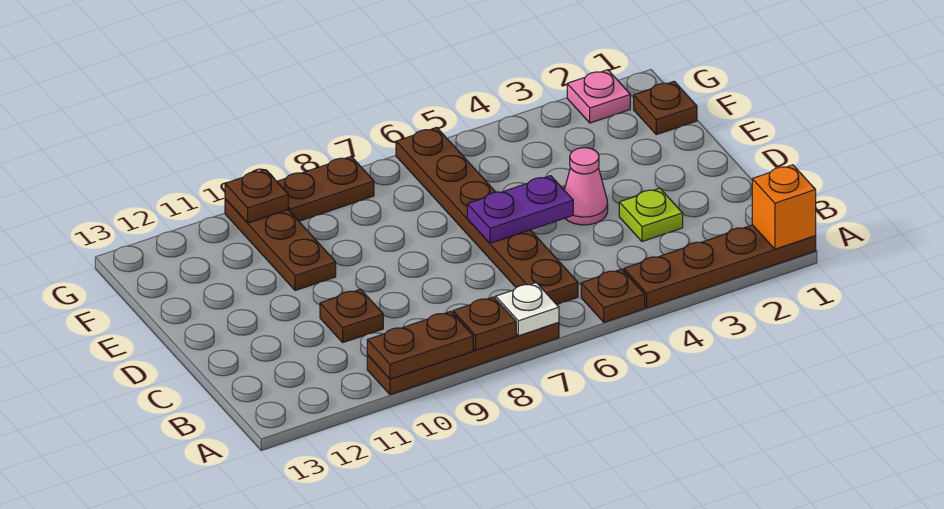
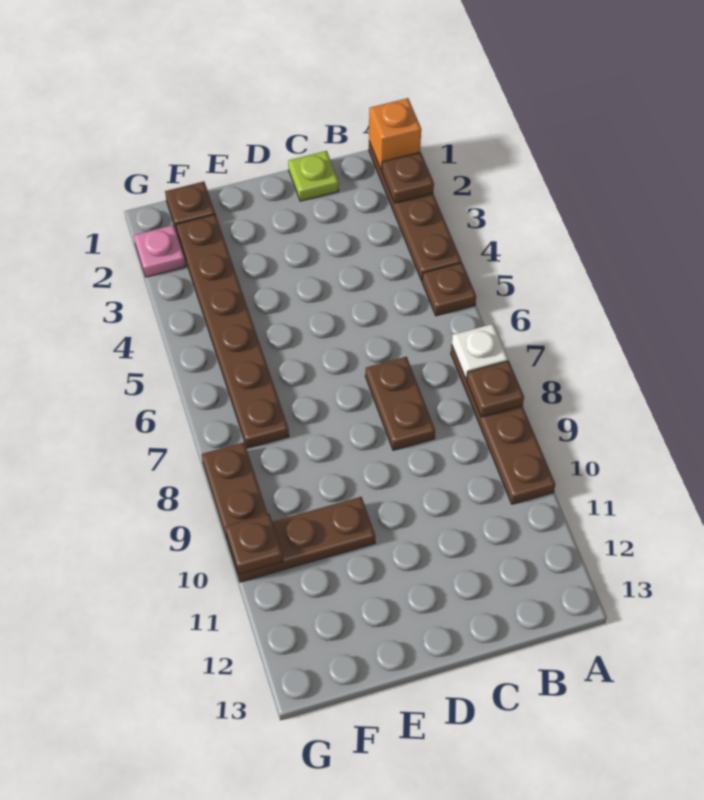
brown 1x2 plate [367,311,473,379] -> brown 1x2 plate moved to [365,357,435,450]
brown 1x6 plate [396,127,578,304] -> brown 1x6 plate turned to [176,214,289,448]
lime 1x1 plate [619,188,683,242] -> lime 1x1 plate moved to [288,151,339,201]
brown 1x1 plate [320,289,383,342] -> brown 1x1 plate moved to [382,152,434,203]
pink 1x1 cone [564,148,608,225] -> none
purple 1x2 plate [467,176,573,243] -> none

